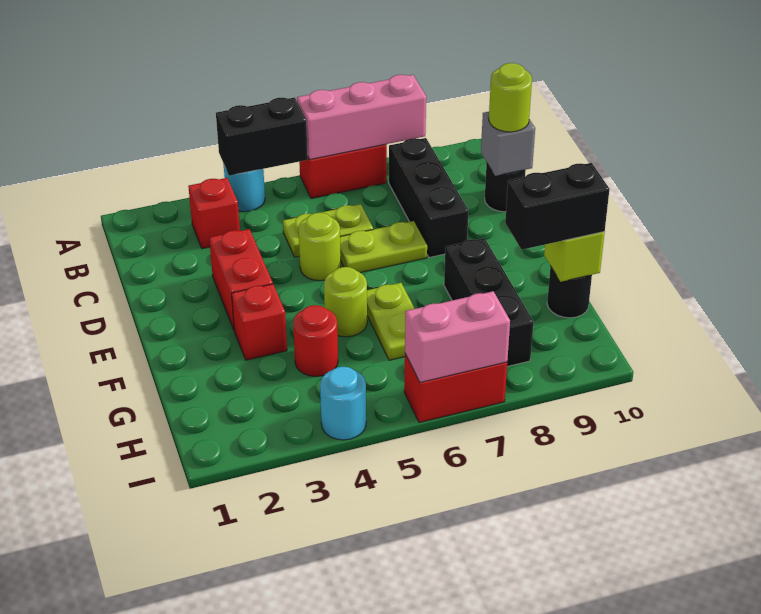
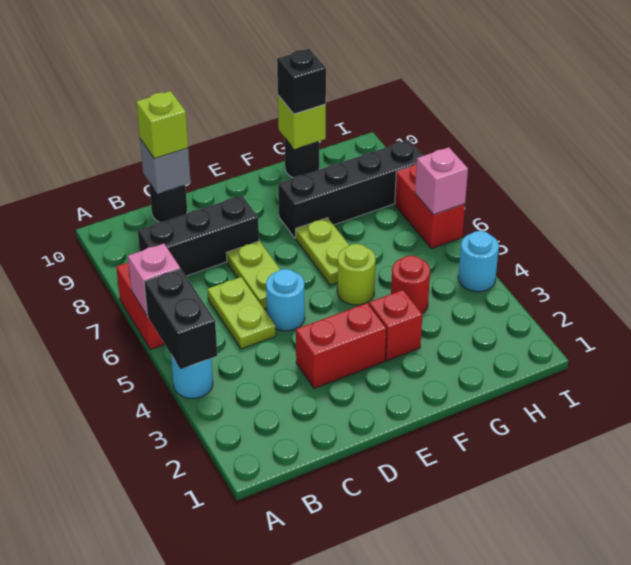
pink 1x3 brick [297,75,426,159] -> pink 1x1 brick [128,244,180,315]
red 1x1 brick [188,178,240,249] -> none
lime 1x1 round brick [489,63,532,132] -> lime 1x1 brick [136,91,188,159]
lime 1x1 round brick [298,213,341,281] -> cyan 1x1 round brick [266,269,305,331]
lime 1x2 plate [367,283,415,360] -> lime 1x2 plate turned to [296,218,349,285]
black 1x3 brick [444,238,533,366] -> black 1x4 brick [278,140,423,238]
black 1x2 brick [505,163,609,250] -> black 1x1 brick [277,49,326,114]
pink 1x2 brick [405,291,510,382] -> pink 1x1 brick [415,147,468,215]

